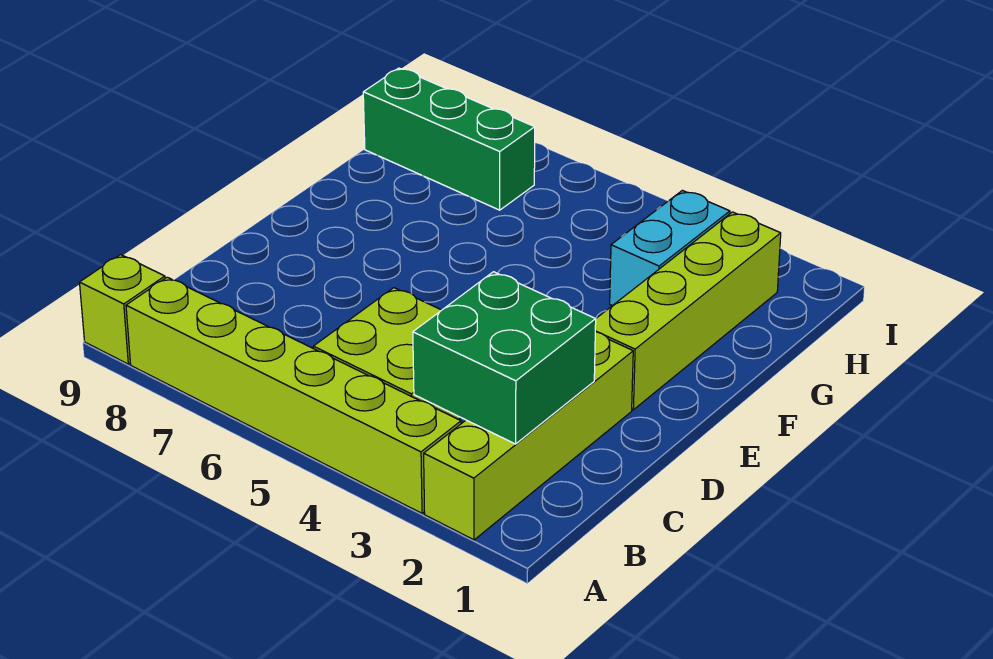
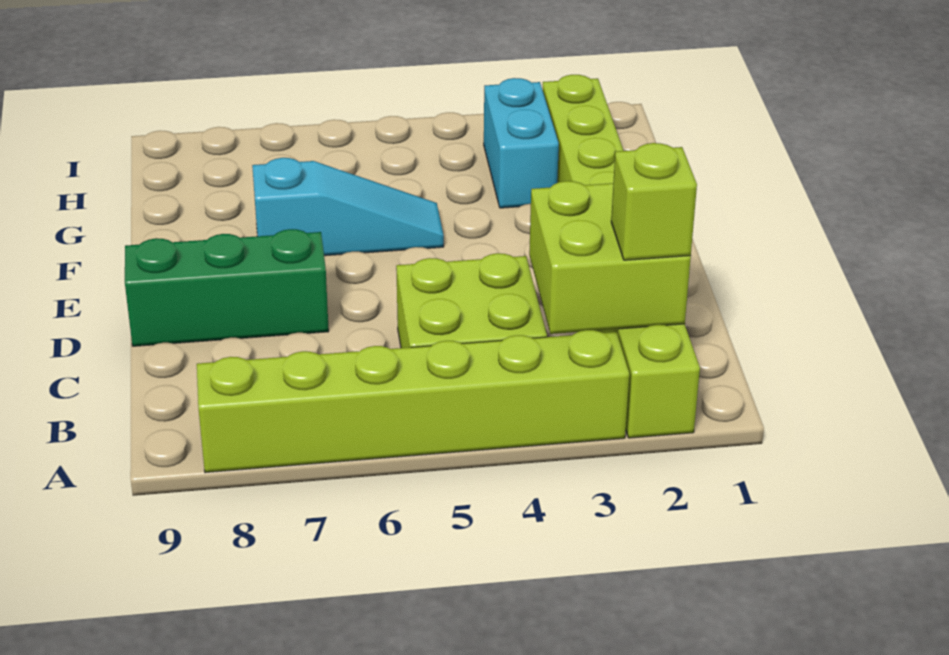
lime 1x1 brick [79,255,165,364] -> lime 1x1 brick moved to [611,143,697,260]
green 2x2 brick [413,272,596,444] -> lime 2x2 brick [529,181,691,334]
none -> cyan 1x3 slope [252,158,444,256]
green 1x3 brick [363,68,535,210] -> green 1x3 brick moved to [125,229,329,346]

